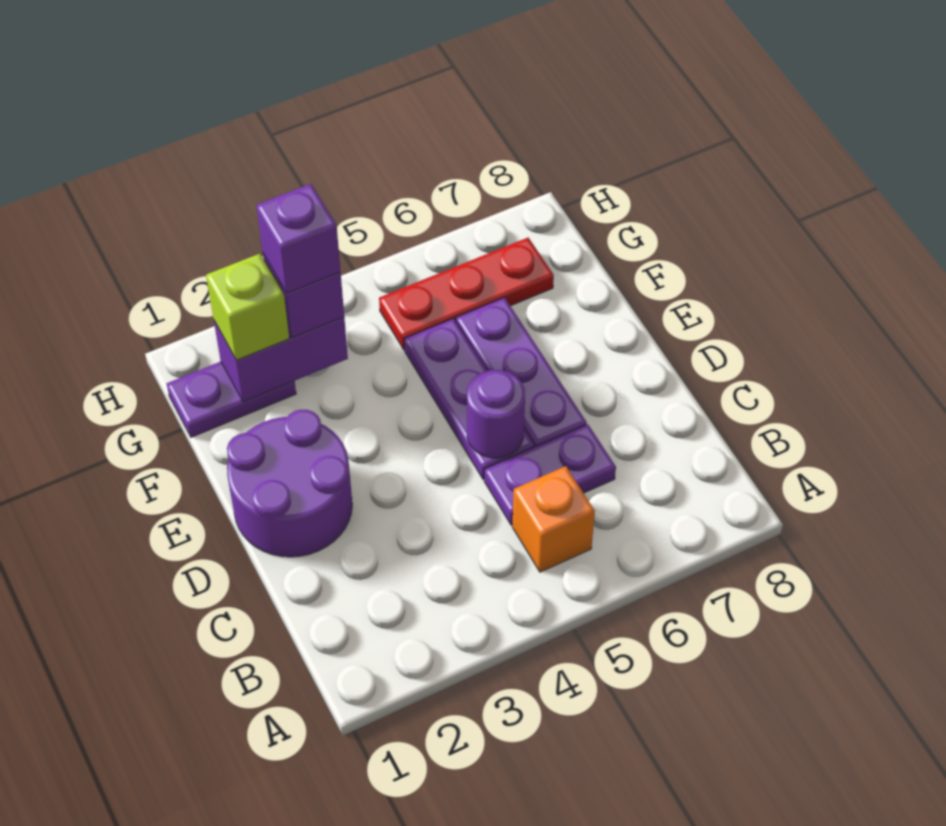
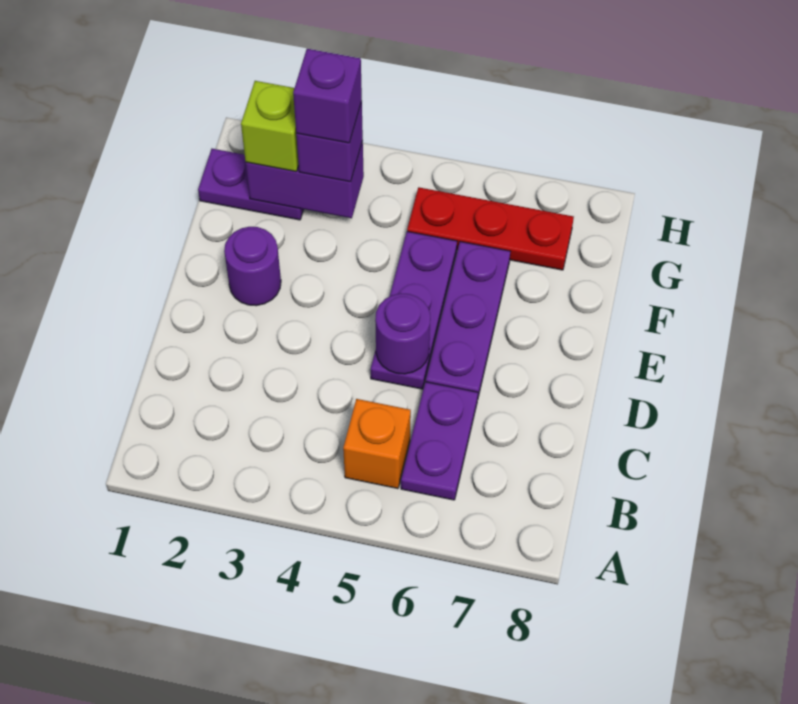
purple 1x2 plate [484,424,616,525] -> purple 1x2 plate turned to [401,382,478,500]
purple 2x2 round brick [227,410,352,557] -> purple 1x1 round brick [224,227,281,306]

